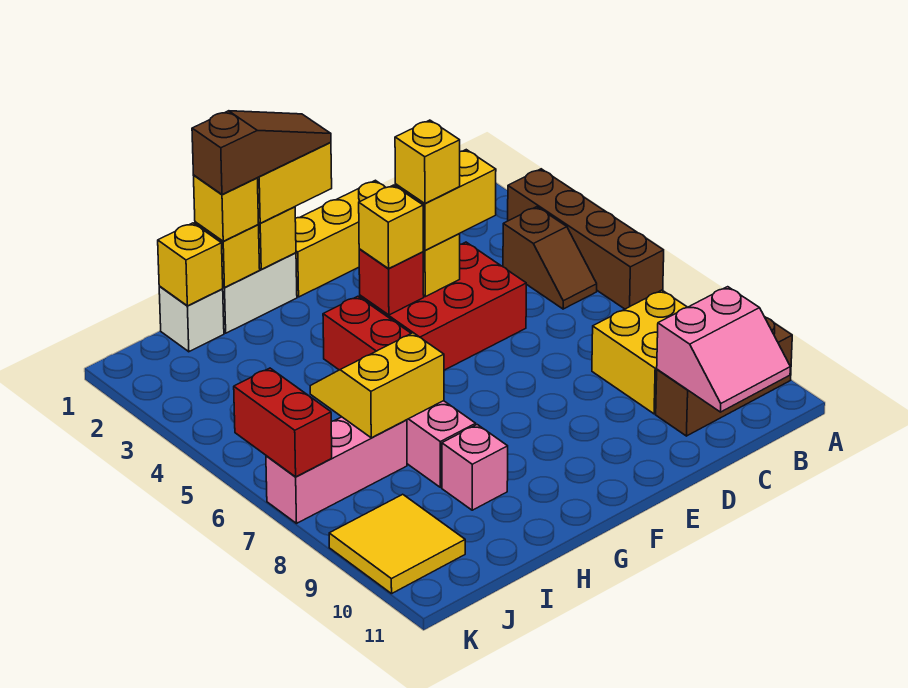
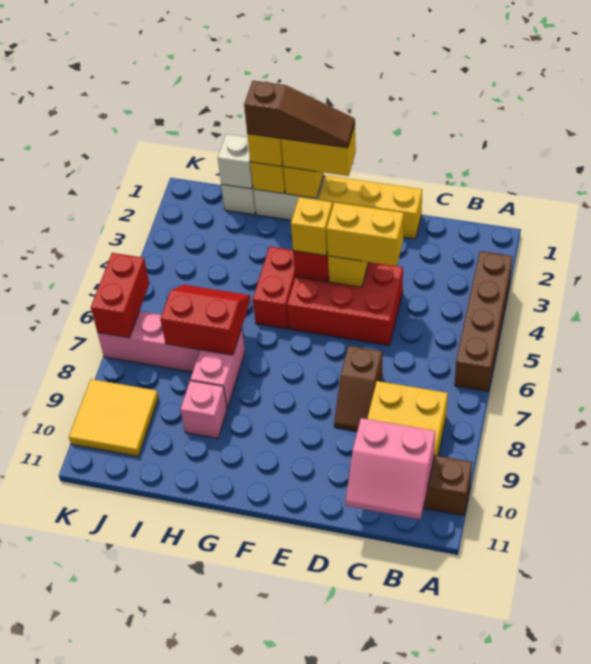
brown 1x2 slope [503,207,597,309] -> brown 1x2 slope moved to [334,346,382,431]
yellow 1x1 brick [395,120,460,203] -> none
yellow 2x2 slope [310,333,444,438] -> red 2x2 slope [160,285,251,355]
yellow 1x1 brick [158,223,223,306] -> white 1x1 brick [218,134,253,189]

